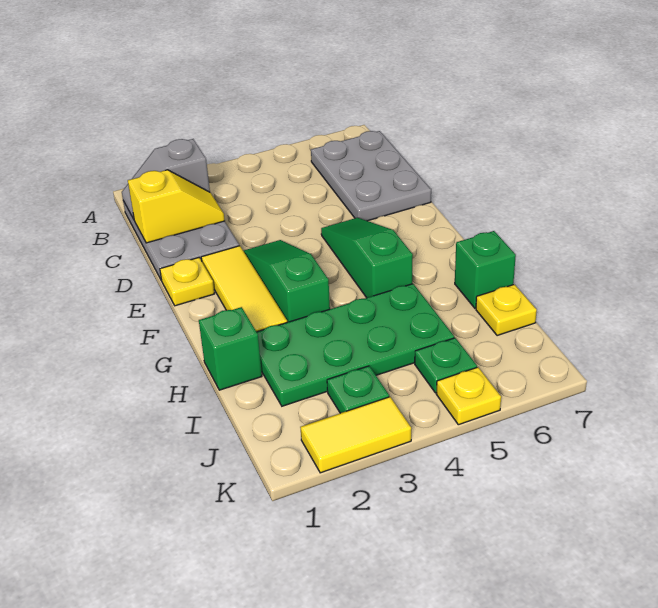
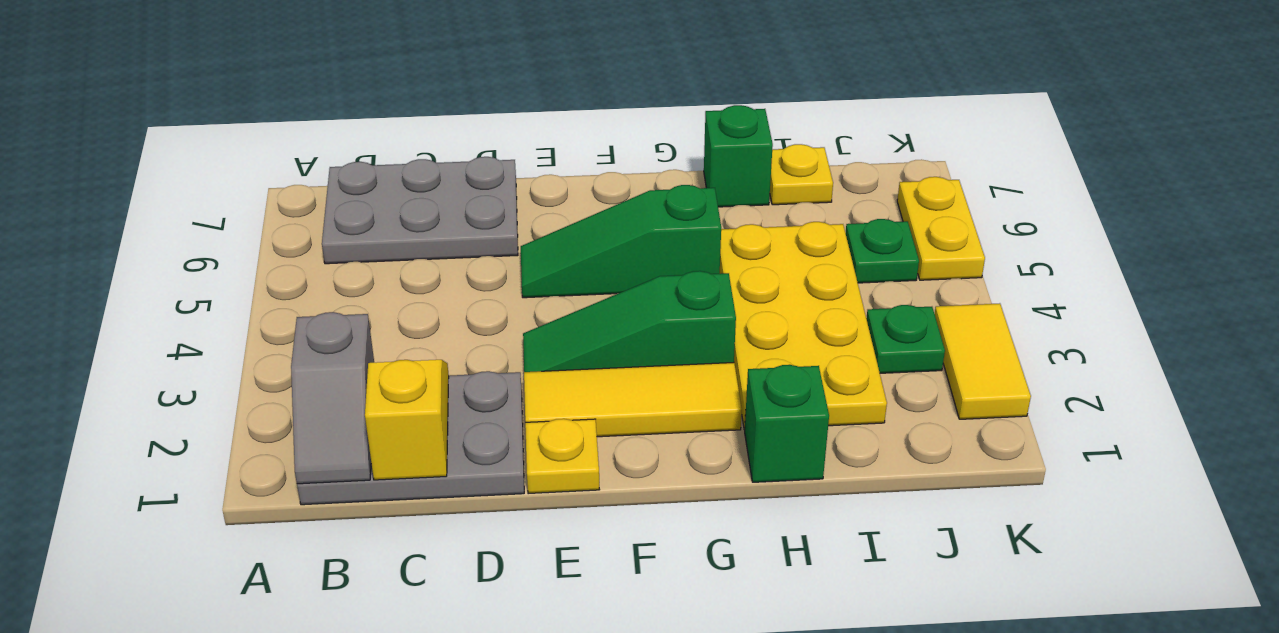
green 2x4 plate [257,284,454,406] -> yellow 2x4 plate [720,222,887,429]
yellow 1x1 plate [436,367,501,425] -> yellow 1x2 plate [897,177,985,280]

